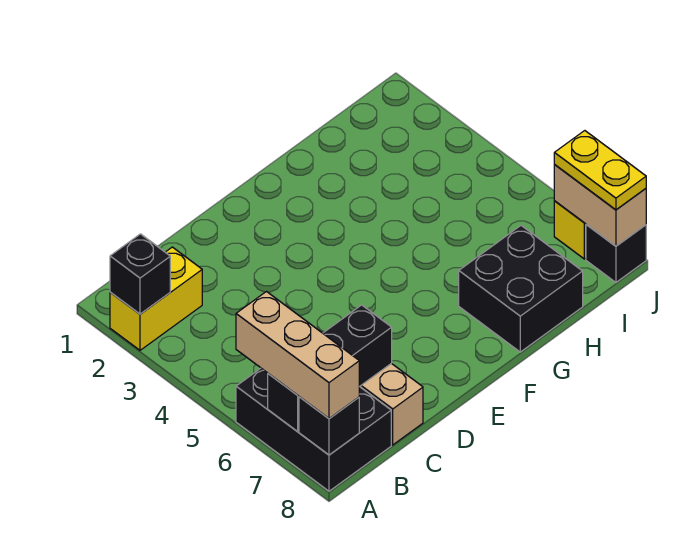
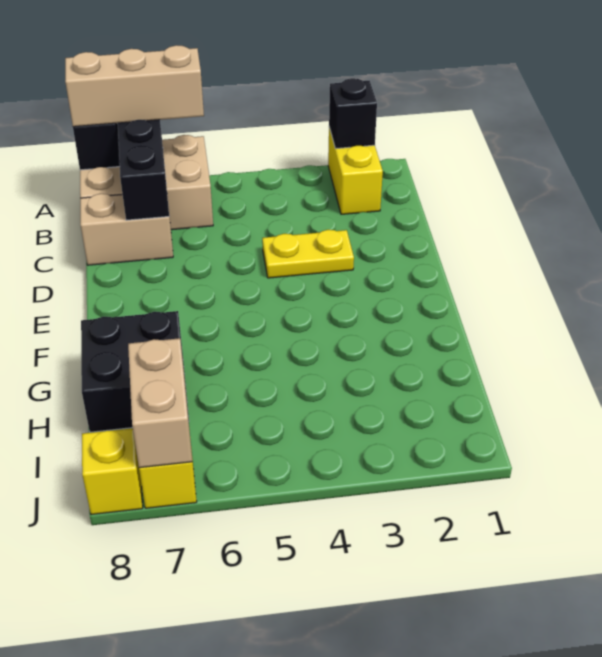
black 2x3 brick [236,368,391,491] -> tan 2x3 brick [80,135,213,230]
tan 1x2 brick [554,165,646,246] -> tan 1x2 brick turned to [128,338,192,468]
yellow 1x2 plate [554,131,646,210] -> yellow 1x2 plate moved to [262,230,354,278]
black 1x1 brick [586,225,646,282] -> yellow 1x1 brick [82,428,143,515]

